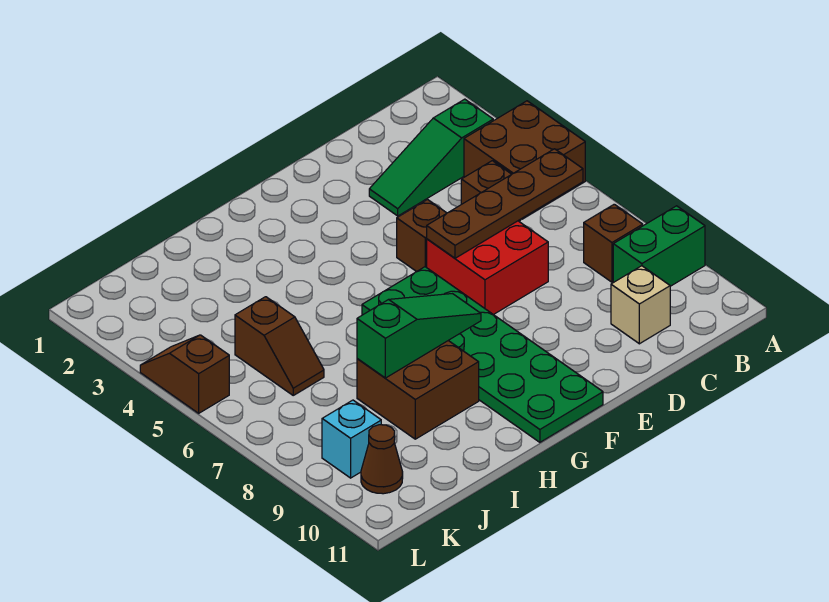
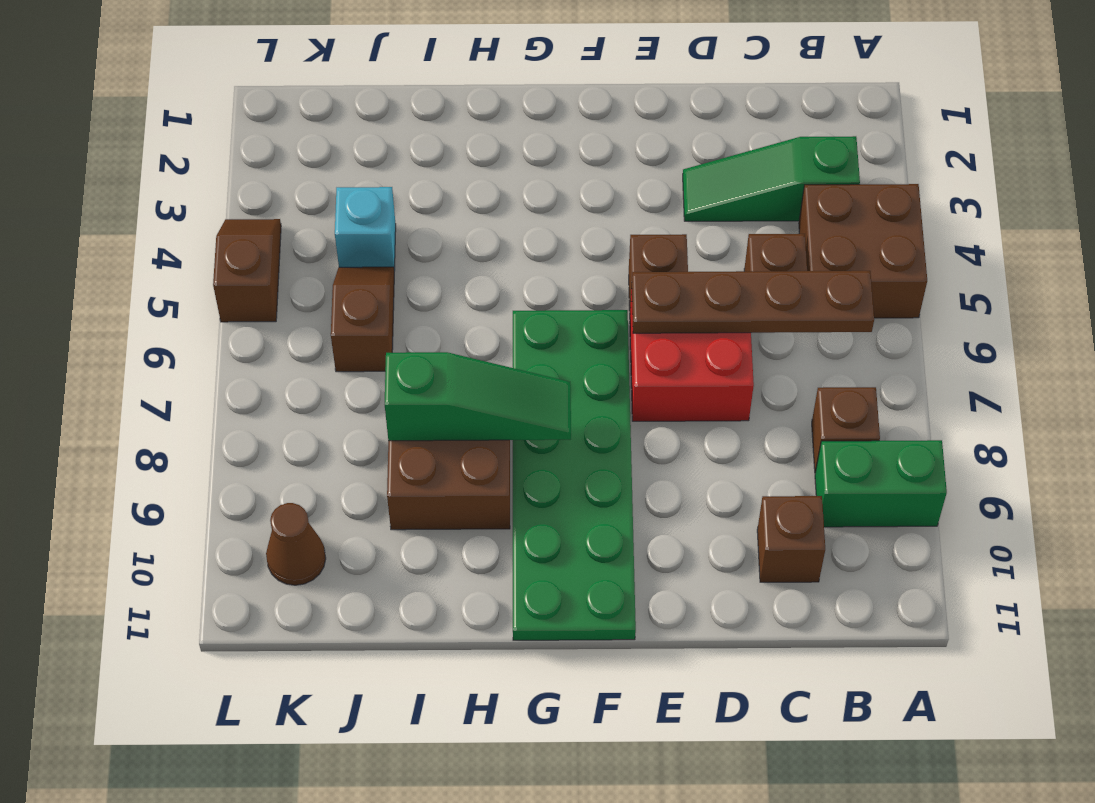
tan 1x1 brick [611,266,670,344] -> brown 1x1 brick [757,496,825,582]
brown 1x2 slope [235,297,324,395] -> brown 1x2 slope turned to [331,267,394,372]
cyan 1x1 brick [322,400,381,478] -> cyan 1x1 brick moved to [335,187,396,271]

